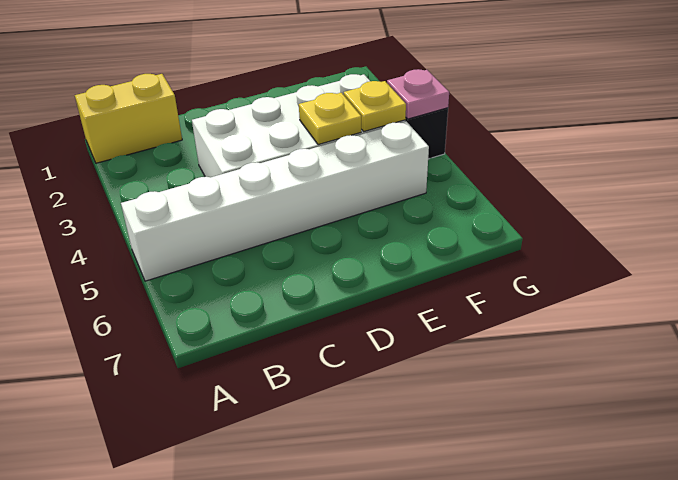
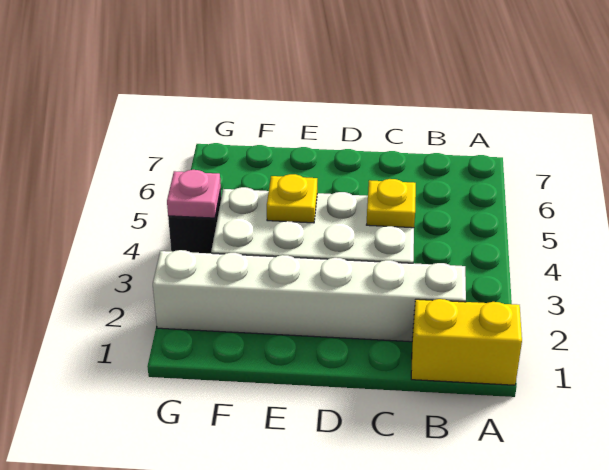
white 1x6 brick [121,122,429,281] -> white 1x6 brick moved to [153,250,466,342]
yellow 1x1 plate [344,81,406,131] -> yellow 1x1 plate moved to [367,179,416,228]

